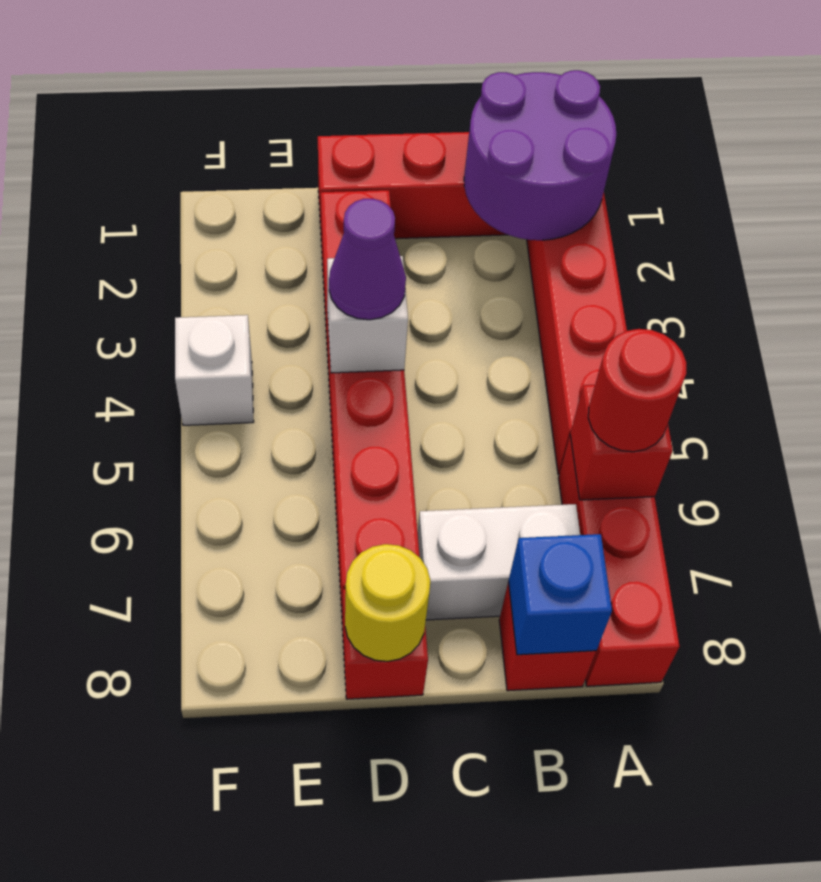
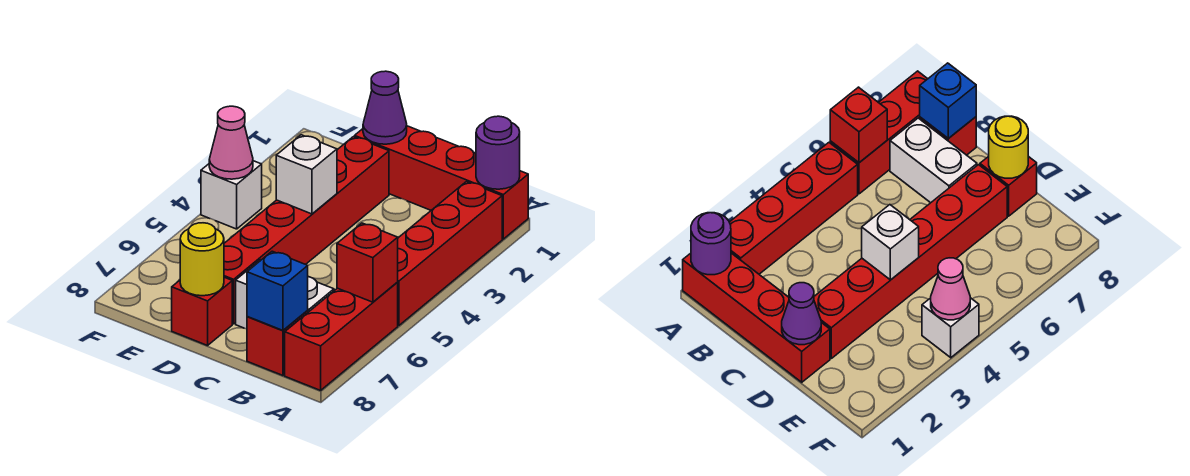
purple 2x2 round brick [464,70,616,240] -> purple 1x1 round brick [476,116,520,189]
red 1x1 round brick [588,329,686,452] -> none
purple 1x1 cone [329,199,406,320] -> purple 1x1 cone moved to [363,71,407,144]
none -> pink 1x1 cone [209,106,253,179]

